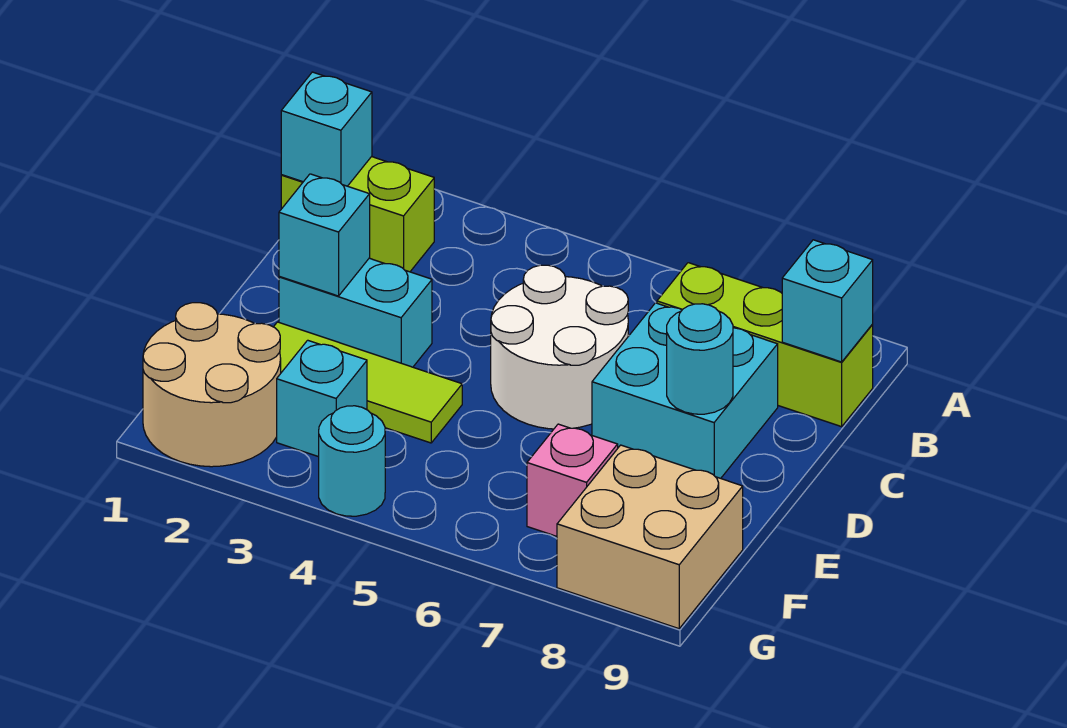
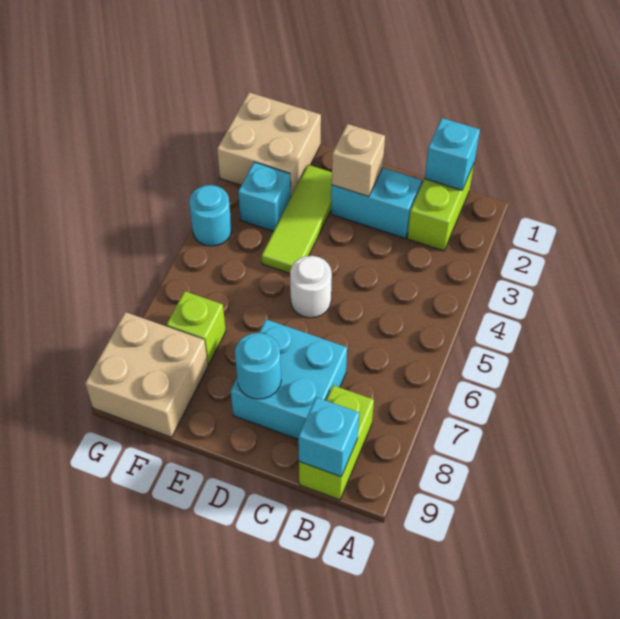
lime 1x3 brick [657,263,873,427] -> lime 1x2 brick [299,385,374,500]
white 2x2 round brick [491,265,628,429] -> white 1x1 round brick [290,256,332,318]
cyan 1x2 brick [279,258,432,367] -> cyan 1x2 brick turned to [331,168,422,238]
cyan 1x1 brick [279,174,370,296] -> tan 1x1 brick [332,124,385,197]
tan 2x2 round brick [143,303,281,467] -> tan 2x2 brick [217,92,321,196]
pink 1x1 brick [527,424,618,536] -> lime 1x1 brick [167,291,226,364]

